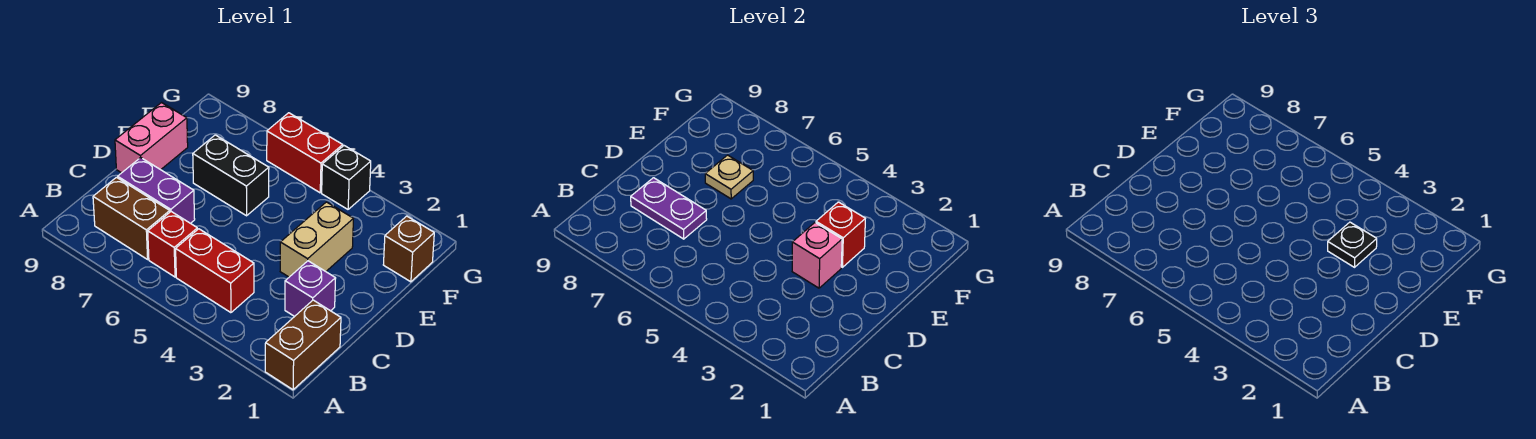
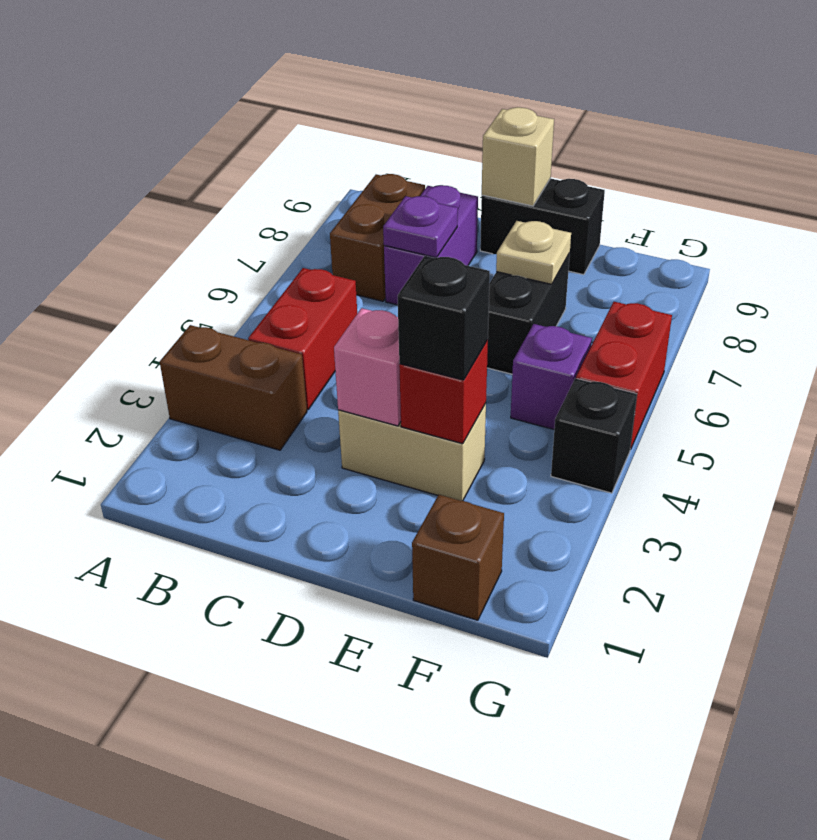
brown 1x2 brick [265,300,341,390] -> brown 1x2 brick moved to [160,325,307,450]
red 1x1 brick [148,212,198,277] -> none
purple 1x1 brick [285,261,336,317] -> purple 1x1 brick moved to [511,324,592,429]
purple 1x2 plate [631,178,707,239] -> purple 1x1 plate [383,196,458,258]
pink 1x2 brick [115,103,188,173] -> black 1x2 brick [480,178,605,275]
none -> tan 1x1 brick [482,107,554,206]
black 1x1 plate [1328,222,1377,267] -> black 1x1 brick [398,256,490,380]

